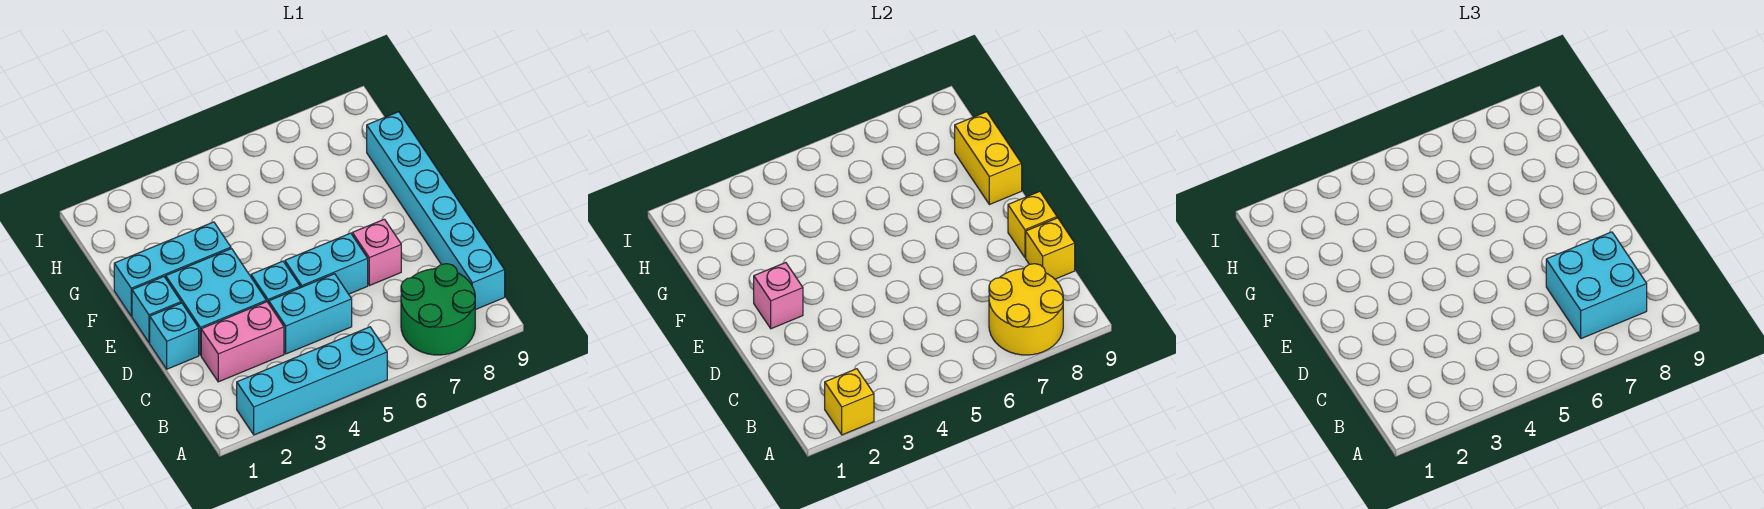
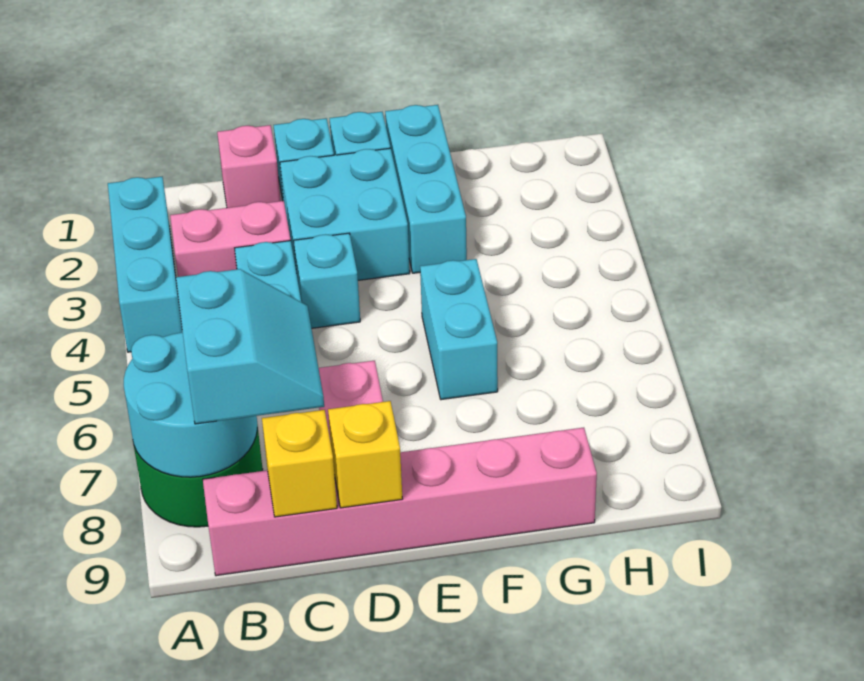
cyan 1x4 brick [237,327,387,435] -> cyan 1x3 brick [108,177,182,352]
yellow 1x1 brick [825,369,874,435] -> none
yellow 2x2 round brick [989,264,1063,355] -> cyan 2x2 round brick [124,332,257,477]
cyan 2x2 brick [1546,232,1647,339] -> cyan 2x2 slope [176,269,324,424]
cyan 1x6 brick [367,112,505,310] -> pink 1x6 brick [203,428,597,576]
pink 1x2 brick [201,302,284,382] -> pink 1x2 brick turned to [170,201,291,277]
cyan 1x2 brick [285,233,368,294] -> cyan 1x2 brick moved to [420,259,498,400]
pink 1x1 brick [754,263,803,329] -> pink 1x1 brick moved to [217,125,281,208]
yellow 1x2 brick [955,112,1022,205] -> none

